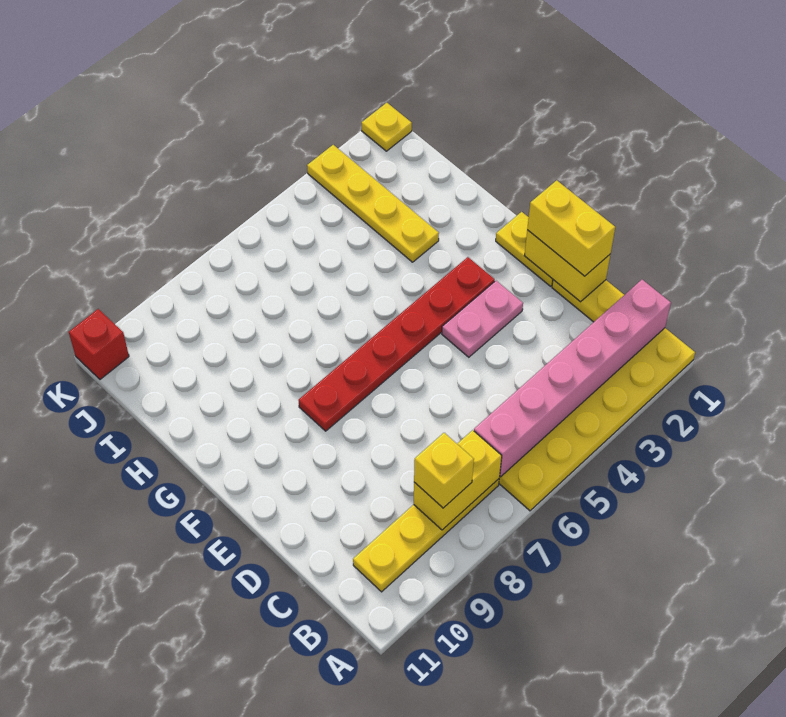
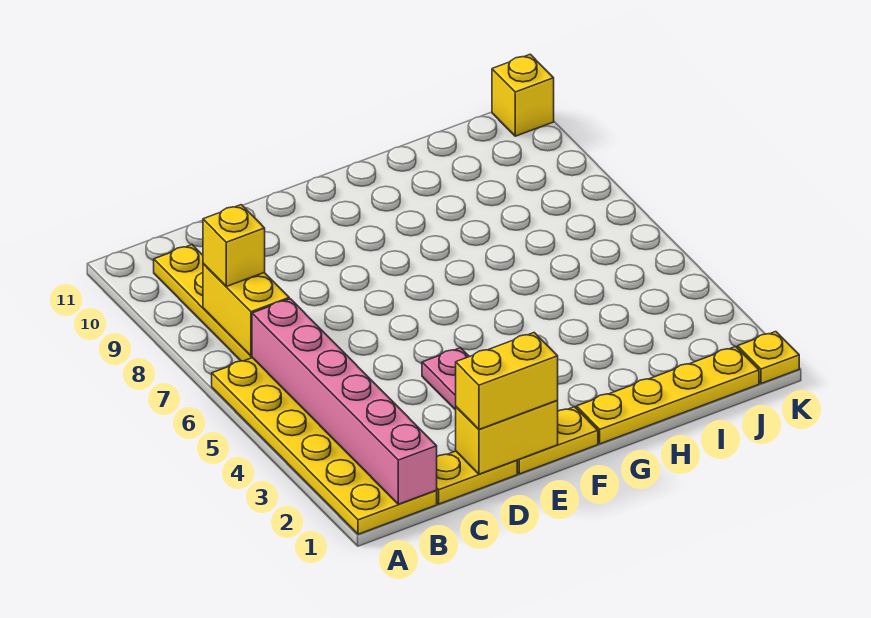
red 1x6 plate [299,257,495,431] -> none
yellow 1x4 plate [307,145,439,262] -> yellow 1x4 plate moved to [576,347,759,444]
red 1x1 brick [69,309,129,379] -> yellow 1x1 brick [492,54,554,136]

